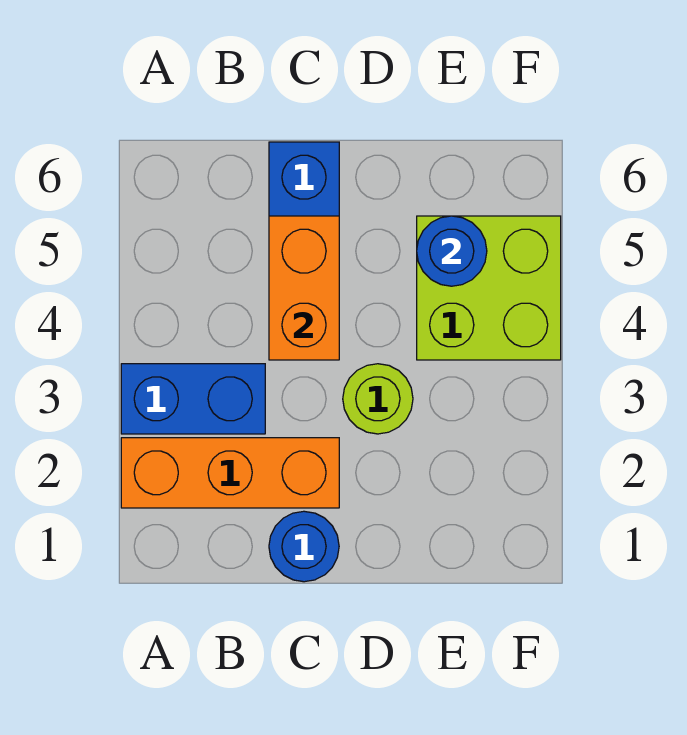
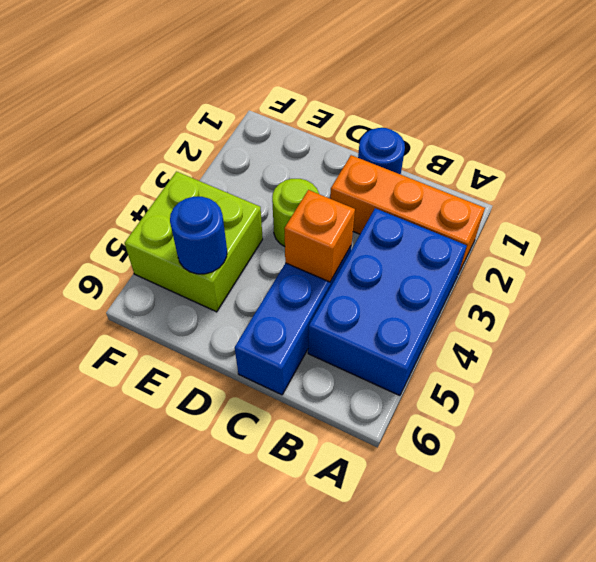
blue 1x2 brick [121,364,265,434] -> blue 2x3 brick [308,208,467,396]
orange 1x2 brick [269,216,339,360] -> orange 1x1 brick [284,190,355,282]

